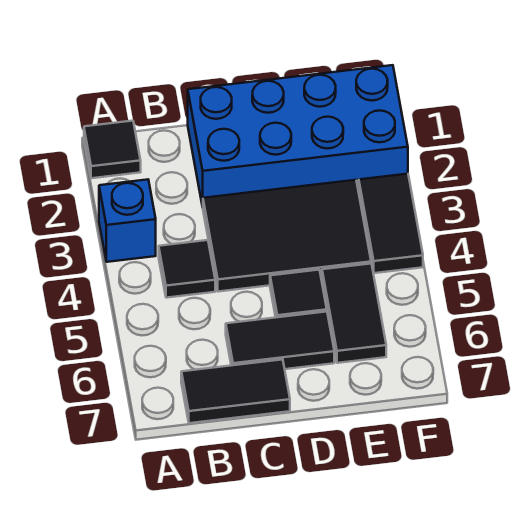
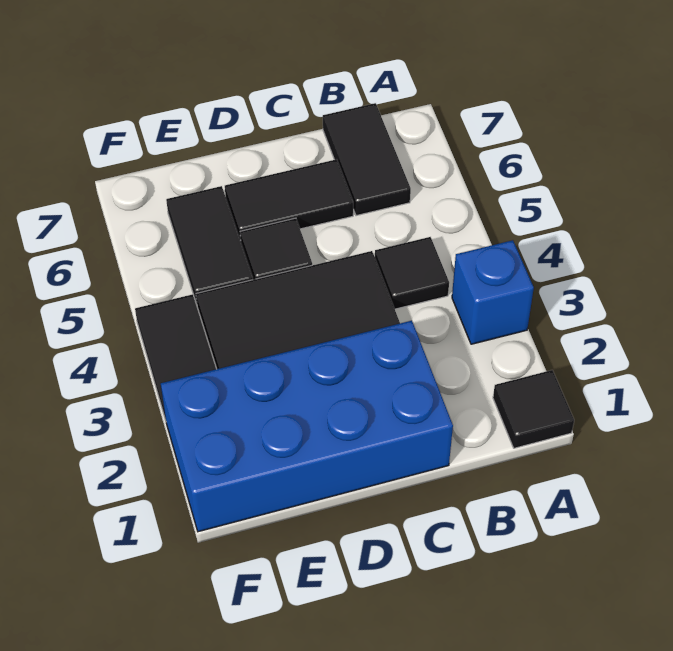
black 1x2 tile [181,359,290,423] -> black 1x2 tile turned to [323,103,411,216]

